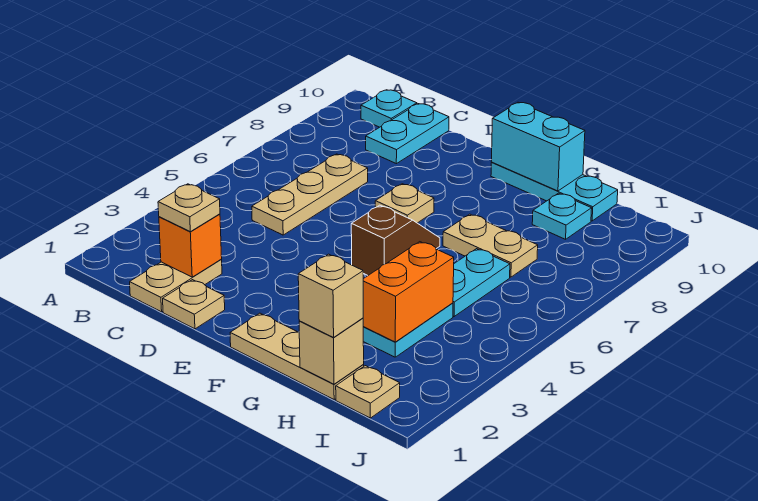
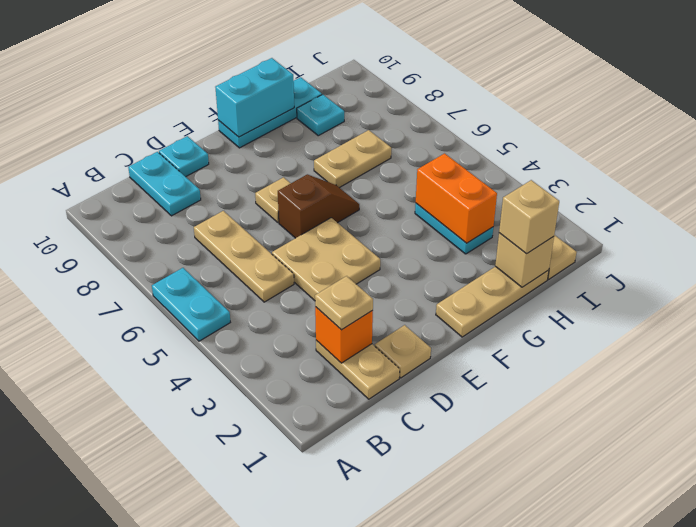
cyan 1x1 plate [361,90,417,127] -> cyan 1x1 plate moved to [159,136,209,177]
none -> tan 2x2 plate [272,218,380,301]
brown 1x2 slope [351,205,440,275] -> brown 1x2 slope turned to [278,175,359,238]
cyan 1x2 plate [453,249,510,316] -> cyan 1x2 plate moved to [152,268,230,341]

